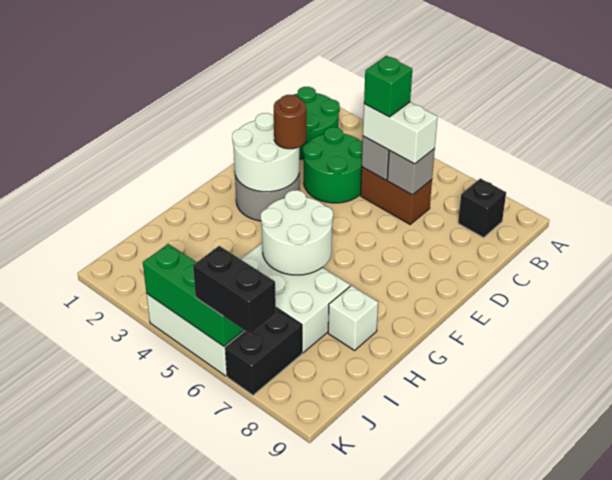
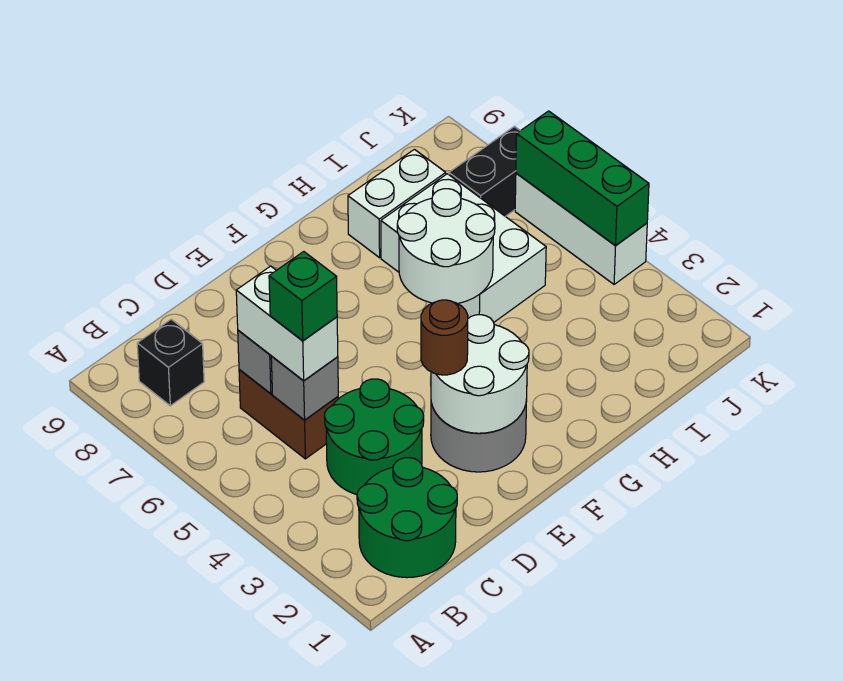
white 1x1 brick [328,286,378,350] -> white 1x2 brick [348,149,446,258]
black 1x2 brick [193,246,276,334] -> none

